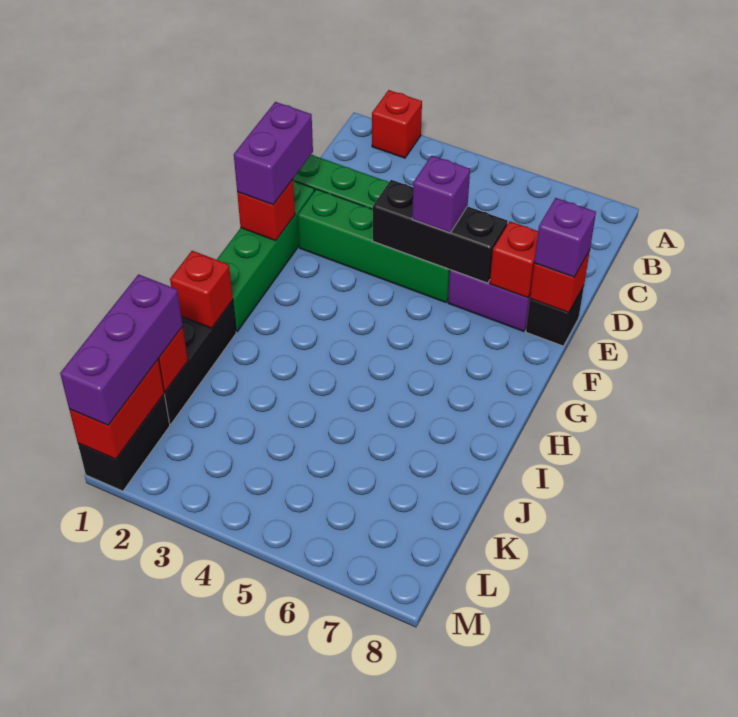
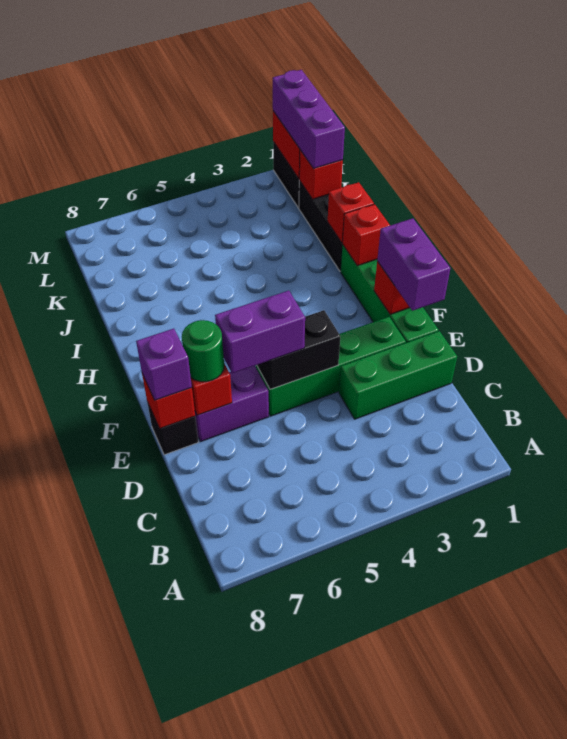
red 1x1 brick [372,90,422,158] -> red 1x1 brick moved to [342,204,390,266]
black 1x3 brick [373,180,508,283] -> black 1x2 brick [257,310,340,389]
purple 1x1 brick [412,155,470,233] -> purple 1x2 brick [215,291,305,373]
none -> green 1x1 round brick [182,320,224,382]

